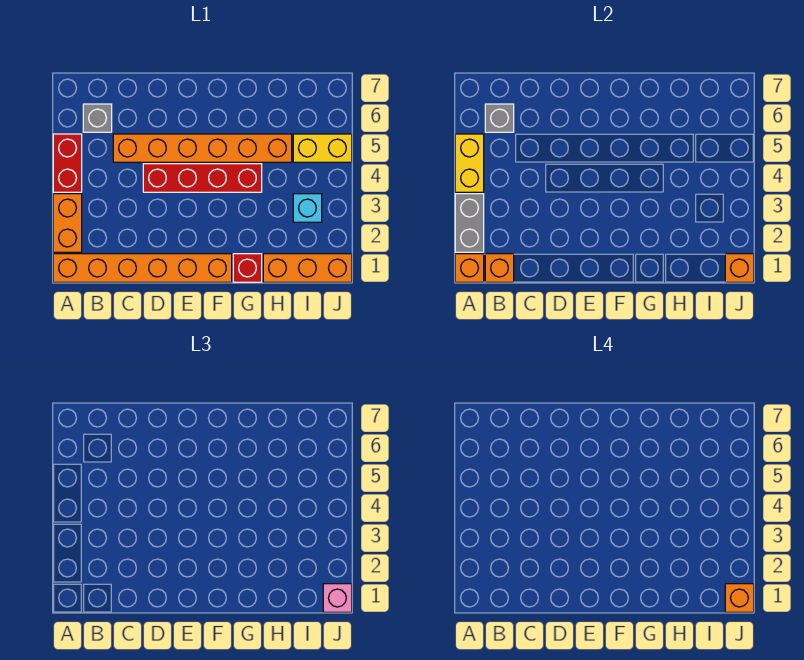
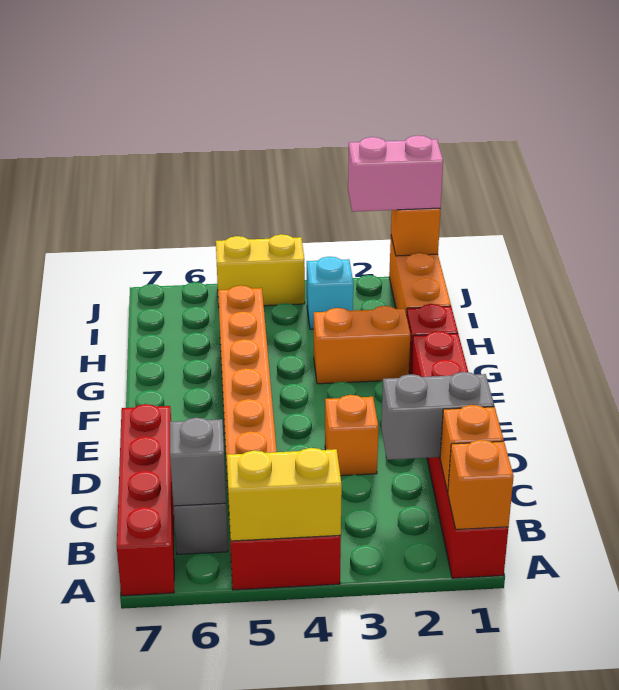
orange 1x6 brick [53,254,232,282] -> red 1x6 brick [411,331,508,578]
orange 1x2 brick [53,194,82,252] -> orange 1x2 brick moved to [314,306,410,384]
grey 1x2 brick [455,194,484,252] -> grey 1x2 brick moved to [381,372,494,460]
red 1x4 brick [143,164,262,192] -> red 1x4 brick moved to [117,404,174,596]
yellow 1x2 brick [293,134,352,162] -> yellow 1x2 brick turned to [216,234,305,306]
pink 1x1 brick [323,584,352,612] -> pink 1x2 brick [348,135,443,212]
orange 1x1 brick [725,584,754,612] -> orange 1x1 brick moved to [325,395,378,476]

